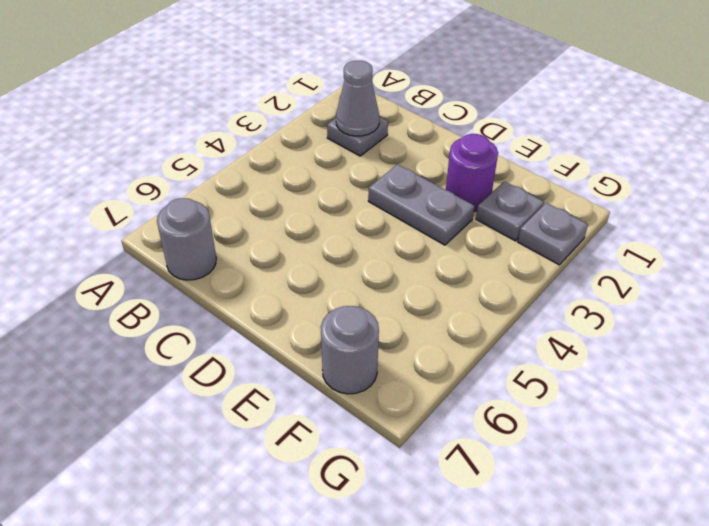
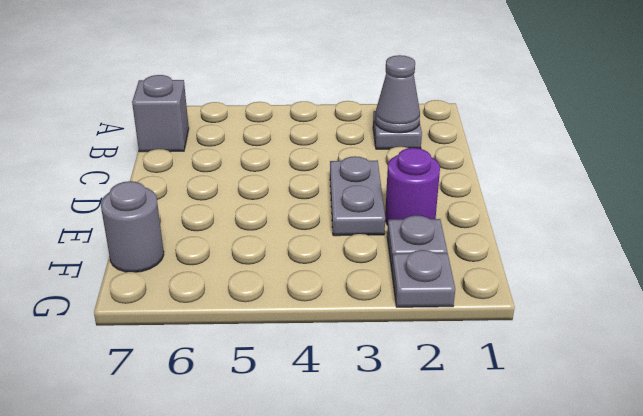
grey 1x1 round brick [157,198,216,280] -> grey 1x1 brick [132,75,189,152]

